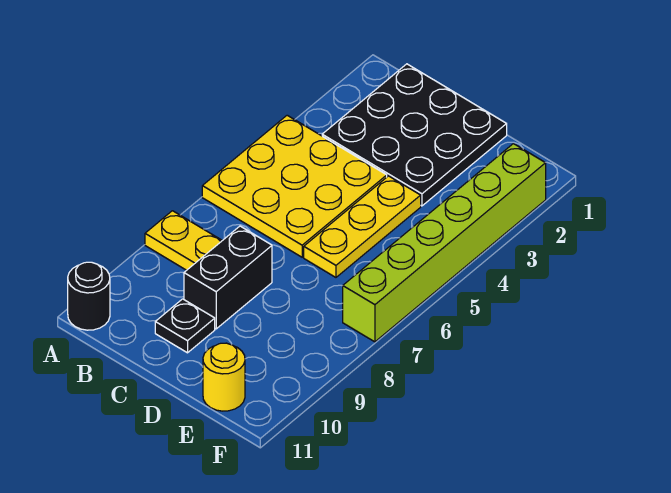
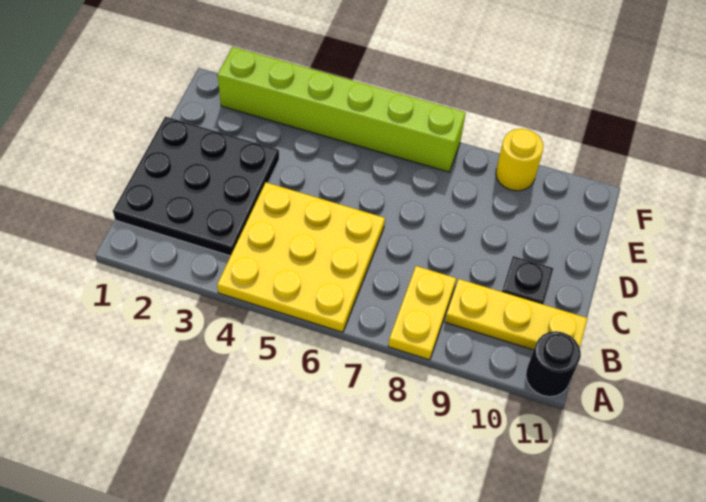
black 1x2 brick [184,226,272,329] -> none
yellow 1x3 plate [304,176,421,277] -> yellow 1x3 plate moved to [445,279,587,350]
yellow 1x1 round brick [203,343,245,411] -> yellow 1x1 round brick moved to [496,129,543,191]

